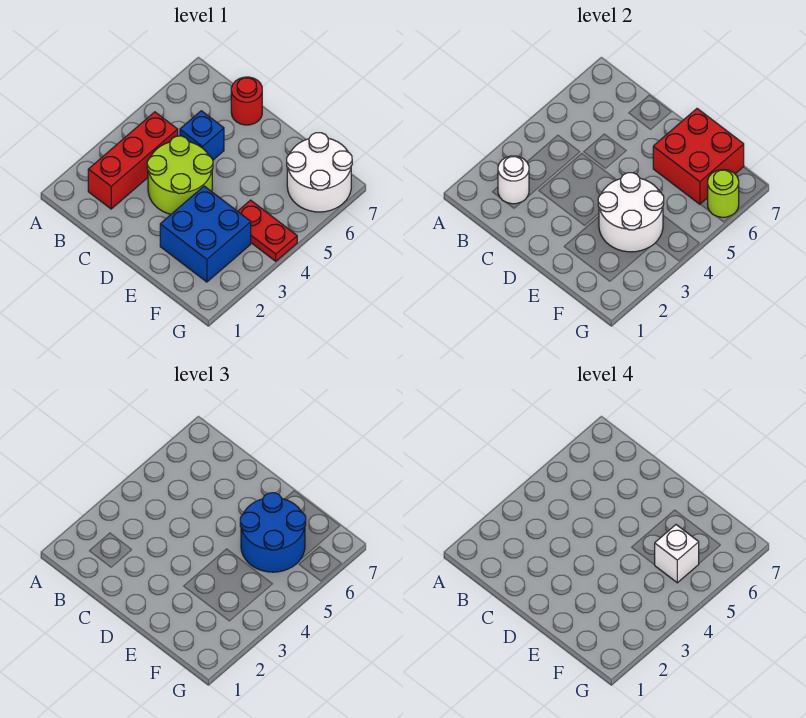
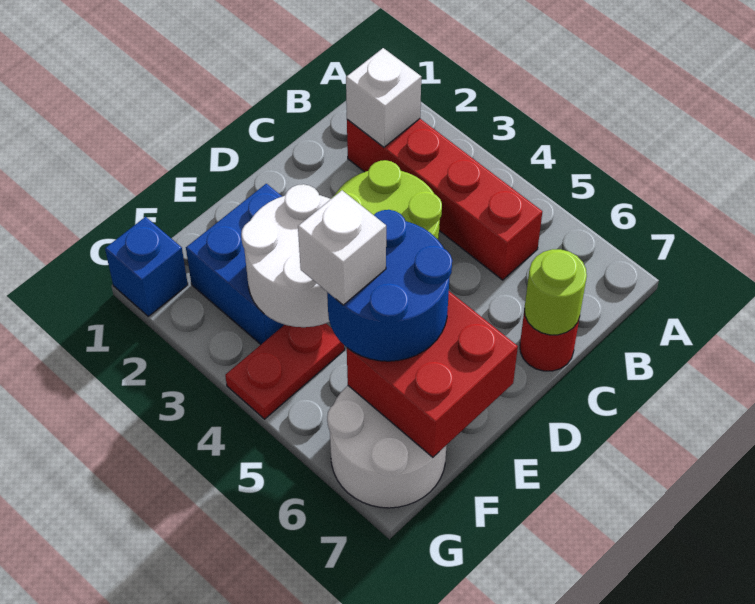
red 1x3 brick [88,112,178,209] -> red 1x4 brick [347,119,542,280]
white 1x1 round brick [498,156,529,204] -> white 1x1 brick [346,48,421,147]
blue 1x1 brick [180,111,224,160] -> blue 1x1 brick moved to [105,217,188,316]
lime 1x1 round brick [708,170,739,217] -> lime 1x1 round brick moved to [524,249,587,335]

